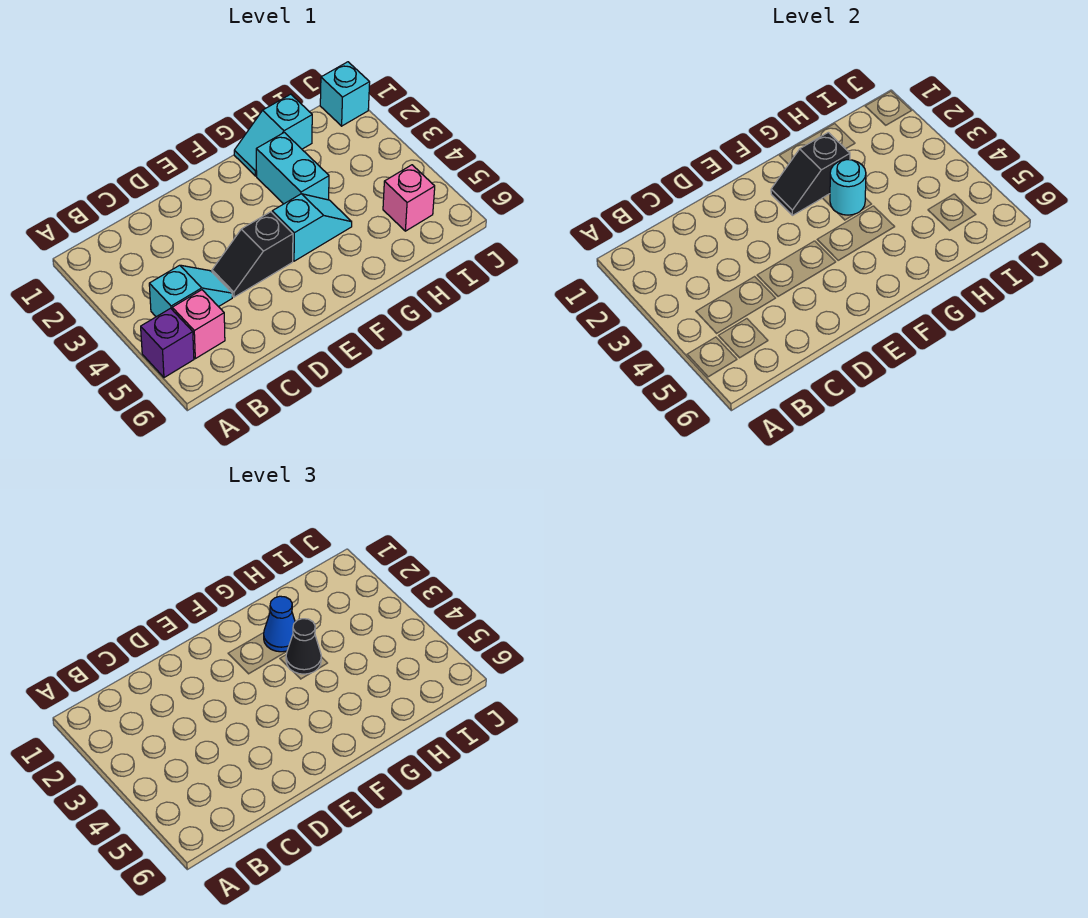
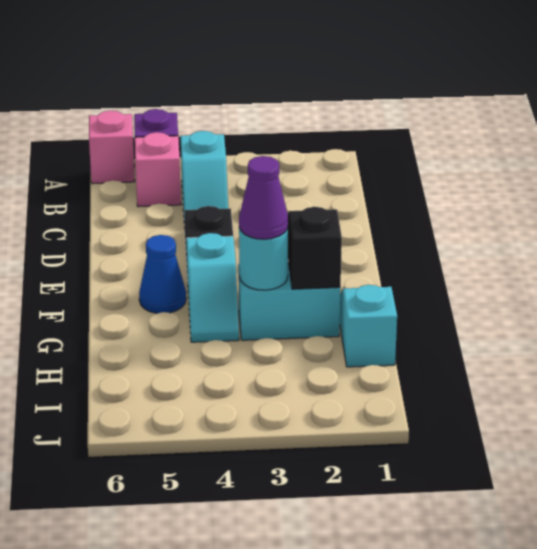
blue 1x1 cone [264,596,295,652] -> blue 1x1 cone moved to [139,235,186,313]
black 1x1 cone [286,619,321,674] -> purple 1x1 cone [239,156,288,239]
pink 1x1 brick [383,165,435,231] -> pink 1x1 brick moved to [89,111,135,184]
cyan 1x1 brick [320,62,370,126] -> none

